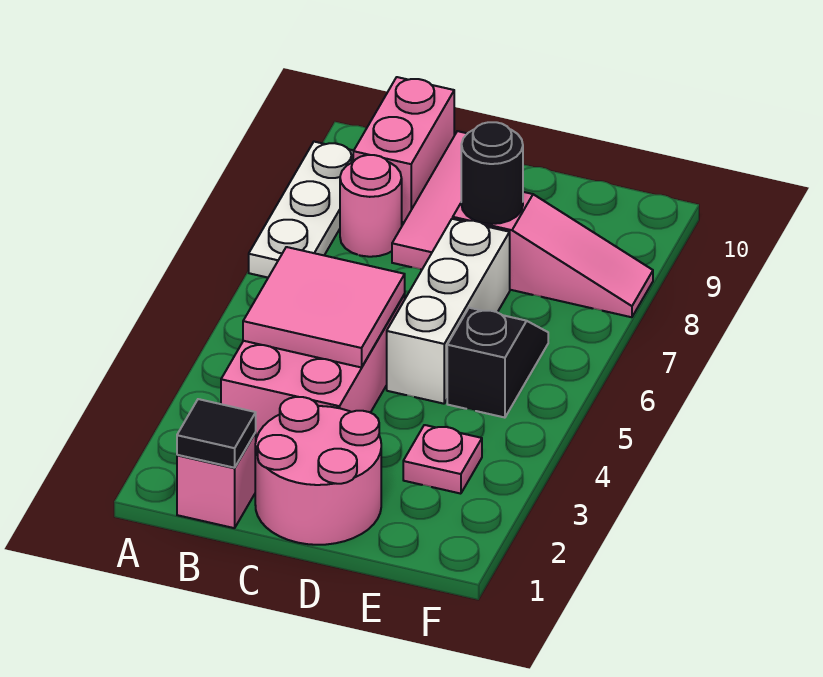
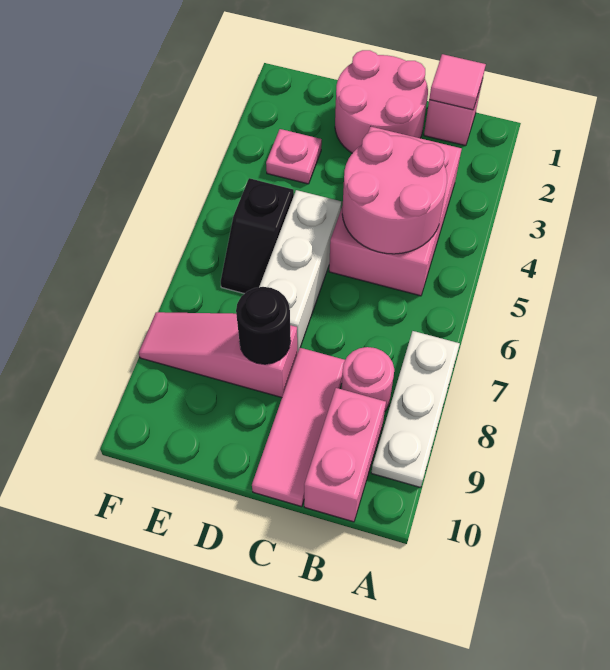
black 1x1 tile [177,399,256,468] -> pink 1x1 tile [429,54,486,110]
pink 2x2 tile [243,247,405,368] -> pink 2x2 round brick [342,131,447,254]

